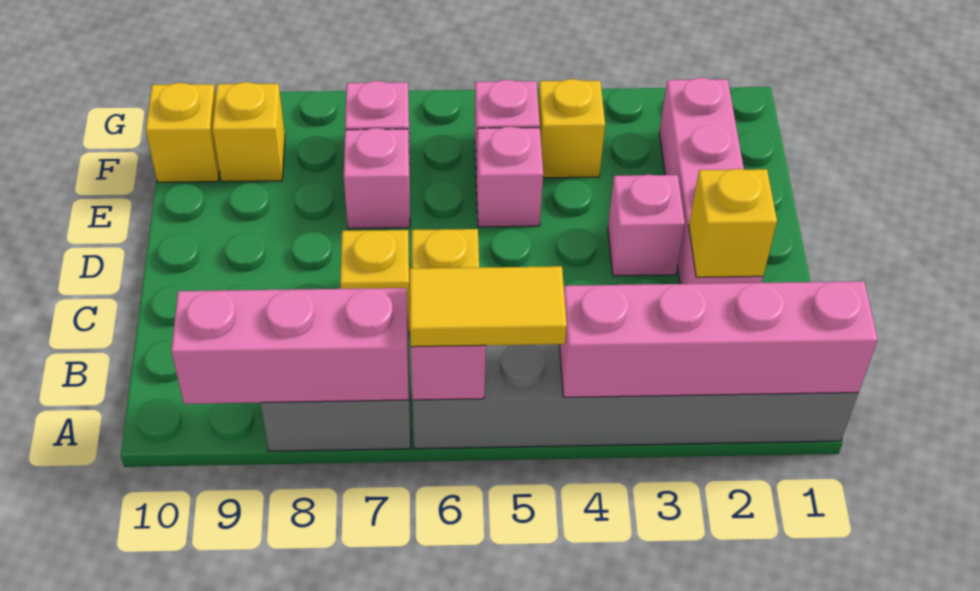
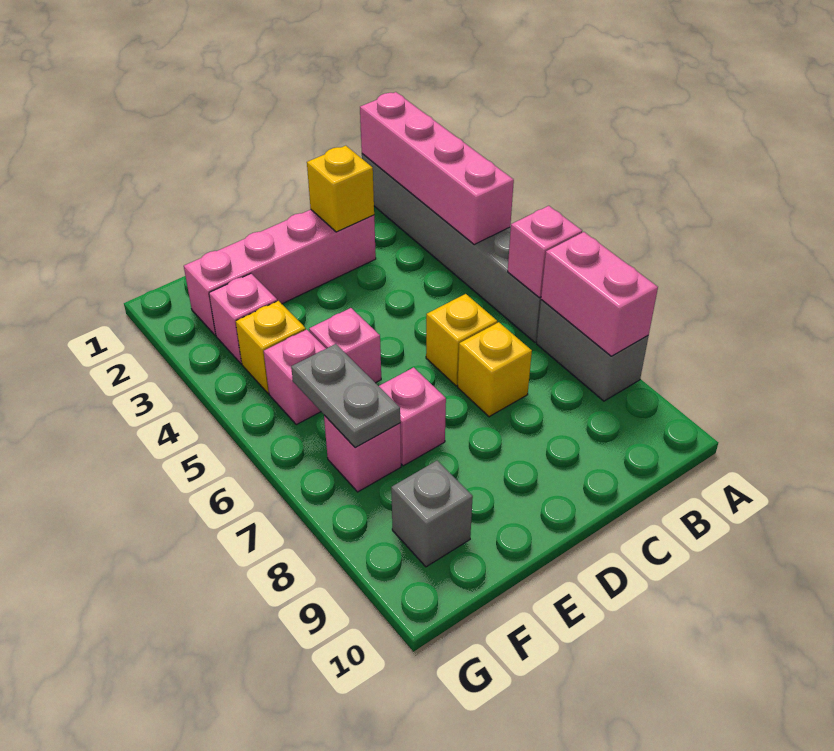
yellow 1x2 tile [410,266,567,347] -> none
pink 1x3 brick [171,288,409,404] -> pink 1x2 brick [541,232,658,356]
pink 1x1 brick [608,175,685,276] -> pink 1x1 brick moved to [209,274,277,364]
none -> grey 1x2 plate [291,344,400,448]
yellow 1x1 brick [212,82,285,182] -> grey 1x1 brick [391,461,473,567]
yellow 1x1 brick [146,83,219,182] -> none

